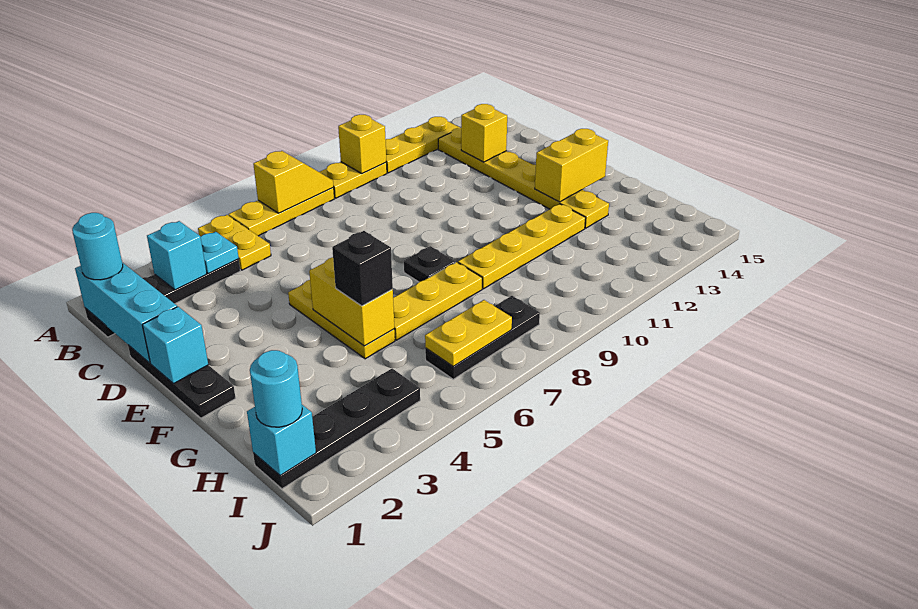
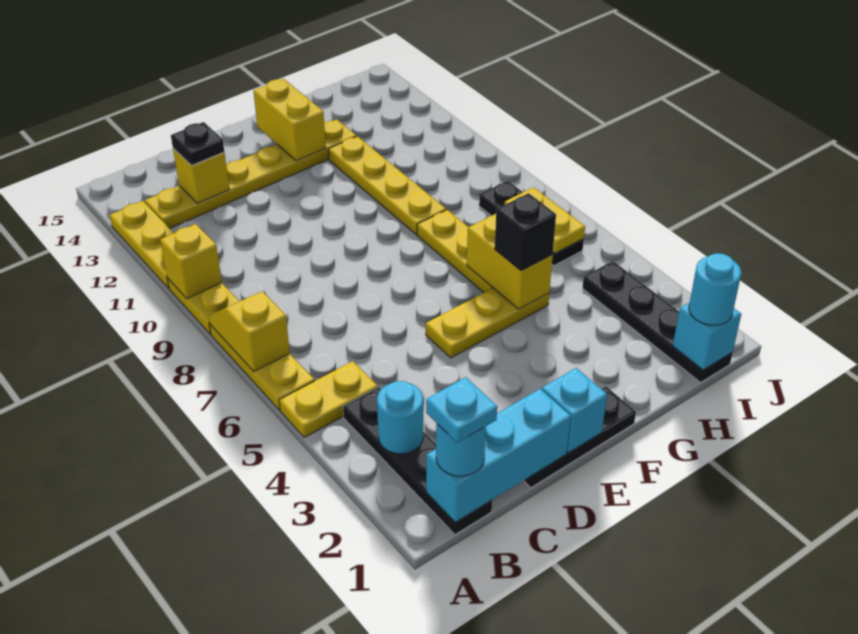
cyan 1x1 brick [147,221,206,290] -> cyan 1x1 round brick [377,381,423,454]
cyan 1x1 plate [201,232,239,274] -> cyan 1x1 plate moved to [426,377,497,443]
yellow 1x2 brick [309,257,394,346] -> yellow 1x2 brick turned to [467,214,553,309]
black 1x1 plate [404,246,455,282] -> black 1x1 plate moved to [171,122,224,166]

